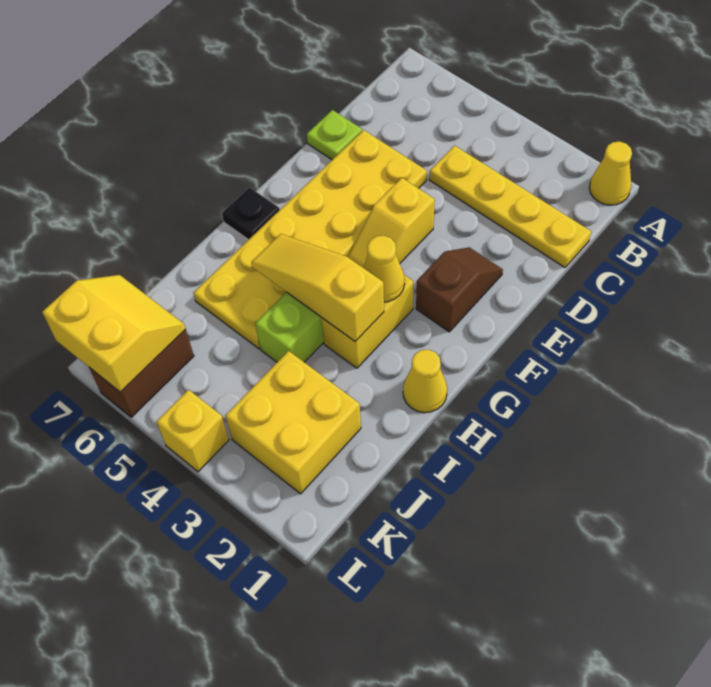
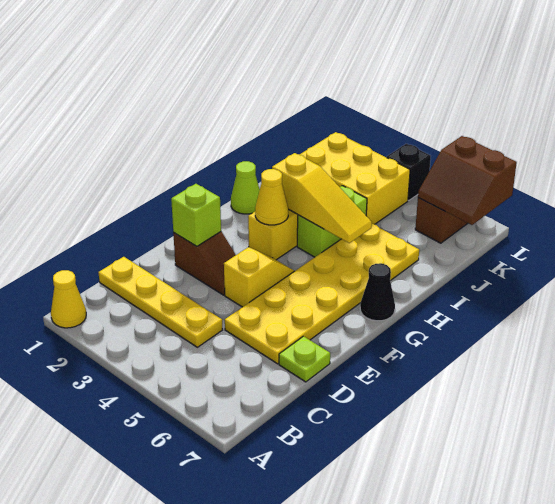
brown 1x2 slope [416,247,503,332] -> brown 1x2 slope turned to [173,232,236,295]
none -> lime 1x1 brick [171,184,221,246]
black 1x1 plate [222,187,280,240] -> black 1x1 cone [360,263,395,321]
yellow 1x1 cone [403,350,447,413] -> lime 1x1 cone [231,161,260,214]
yellow 2x2 brick [225,351,361,494] -> yellow 2x3 brick [300,132,410,224]
yellow 2x2 slope [42,275,186,392] -> brown 2x2 slope [418,136,517,225]
yellow 1x1 brick [156,390,229,472] -> black 1x1 brick [387,144,431,201]

